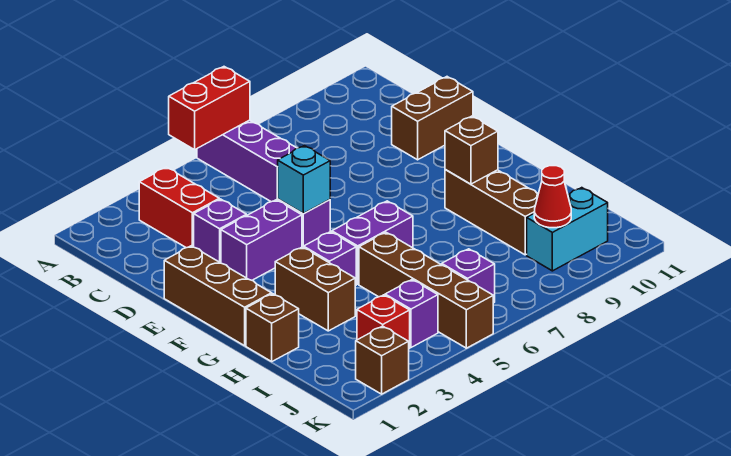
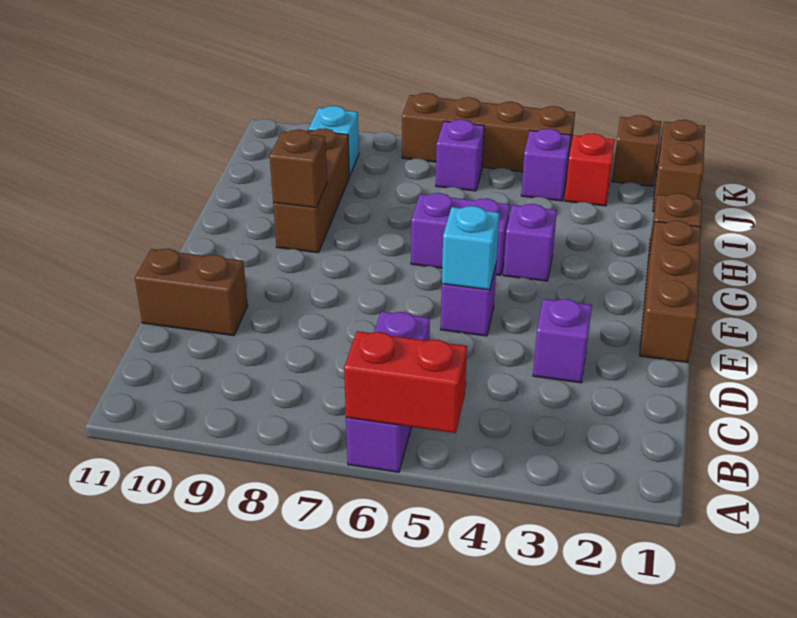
red 1x2 brick [139,167,219,248] -> none
purple 1x2 brick [221,200,302,280] -> none
brown 1x2 brick [275,247,355,331] -> brown 1x2 brick moved to [653,120,705,211]
brown 1x4 brick [359,232,493,348] -> brown 1x4 brick turned to [402,93,575,172]
cyan 1x2 brick [527,188,608,271] -> cyan 1x1 brick [308,106,359,176]
red 1x1 cone [534,166,571,228] -> none

